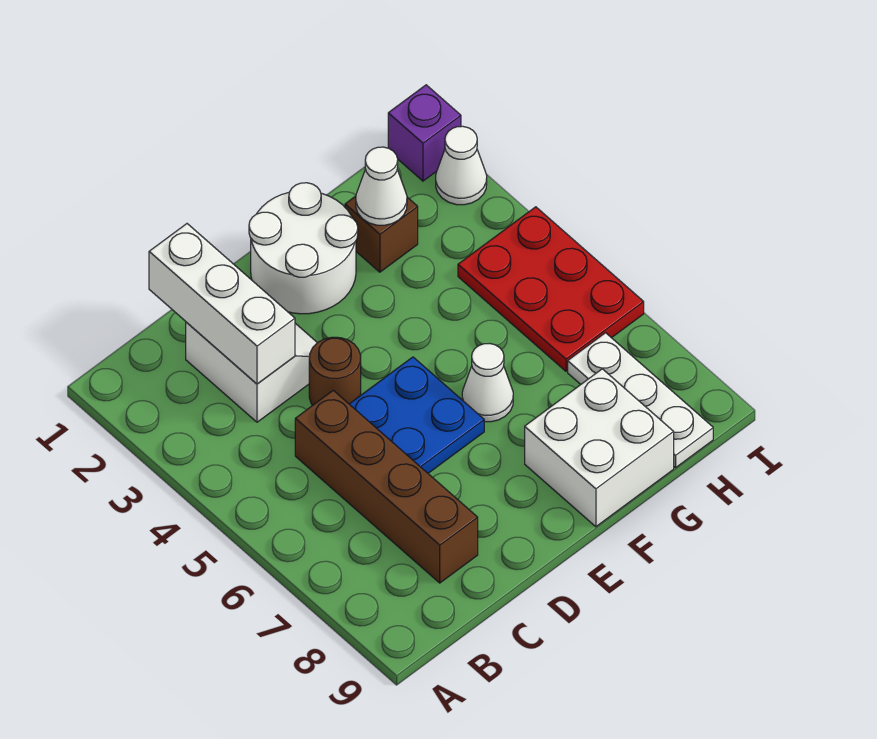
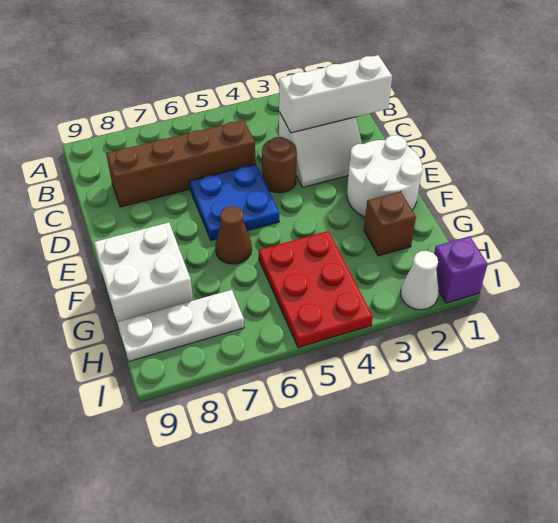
white 1x1 cone [462,344,513,422] -> brown 1x1 cone [215,206,252,264]
white 1x1 cone [356,147,407,225] -> none
red 2x3 plate [458,207,644,371] -> red 2x3 plate turned to [259,231,373,348]

